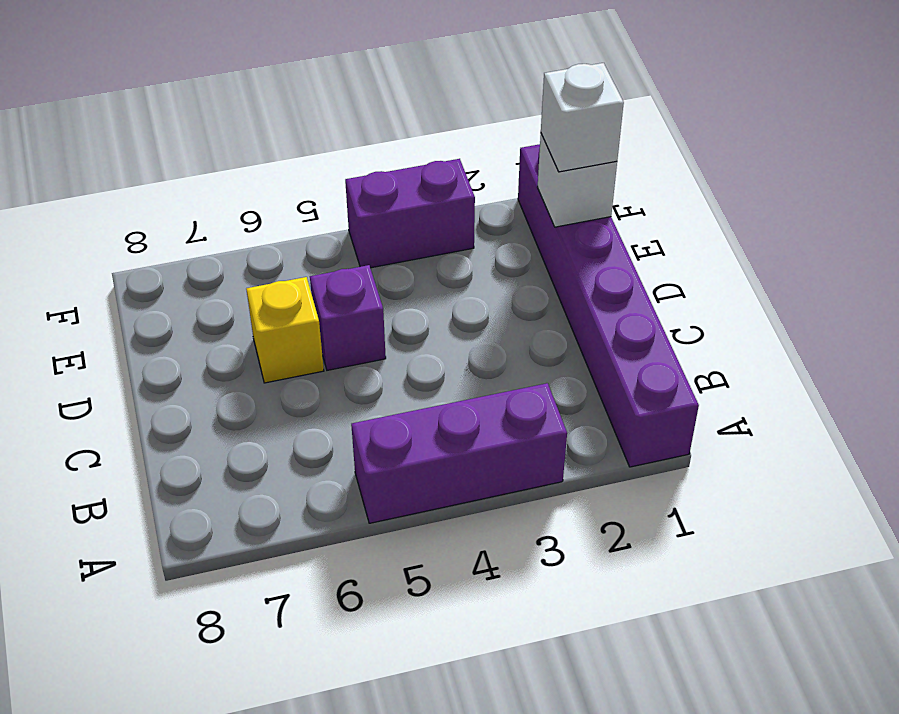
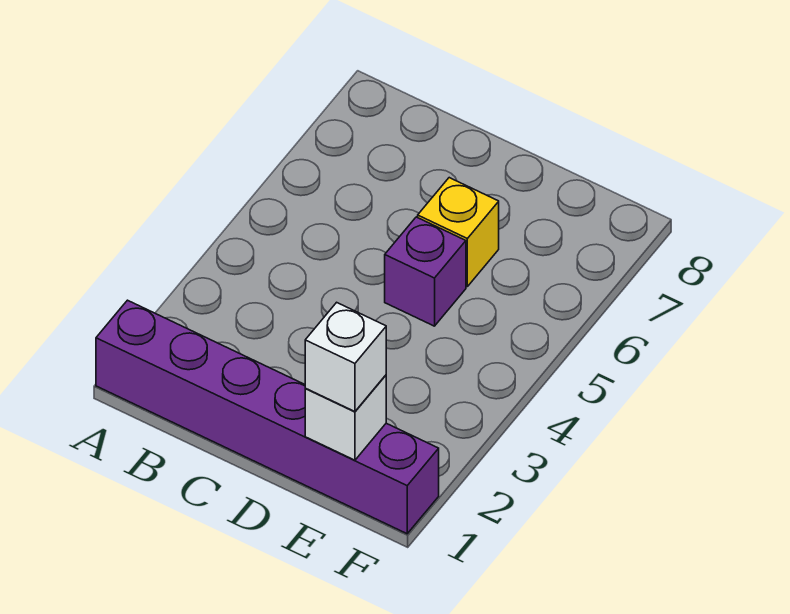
purple 1x3 brick [351,383,567,523] -> none
purple 1x2 brick [345,159,475,268] -> none

